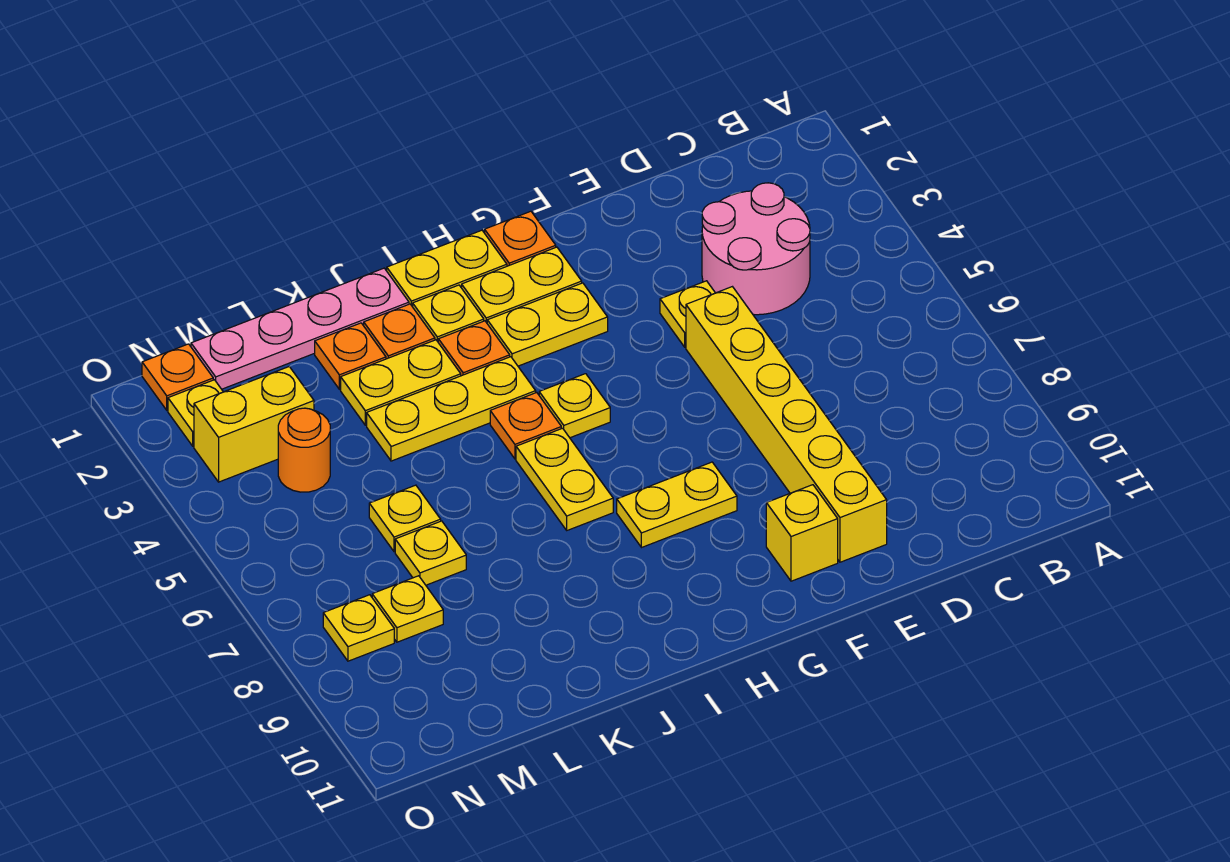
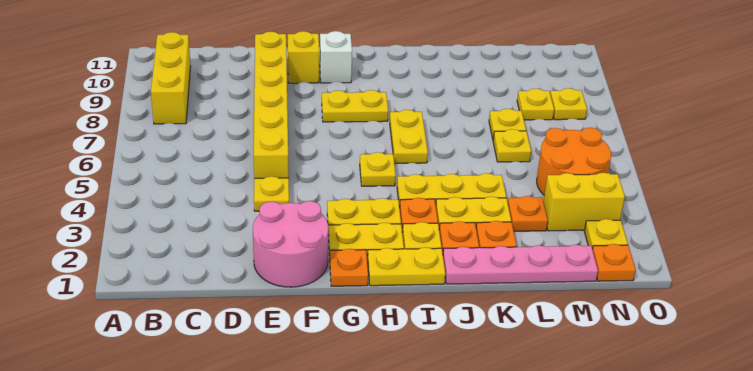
none -> yellow 1x3 brick [151,32,191,124]
pink 2x2 round brick [702,183,810,315] -> pink 2x2 round brick moved to [253,201,328,287]
none -> white 1x1 brick [320,31,352,83]
orange 1x1 plate [490,393,561,459] -> orange 1x1 plate moved to [508,196,548,231]
orange 1x1 round brick [278,408,330,492] -> orange 2x2 round brick [537,128,611,195]

